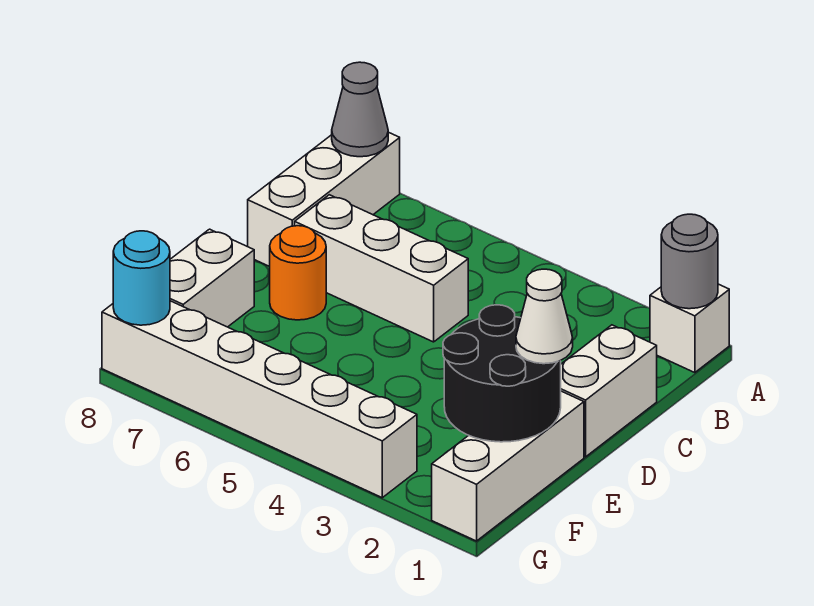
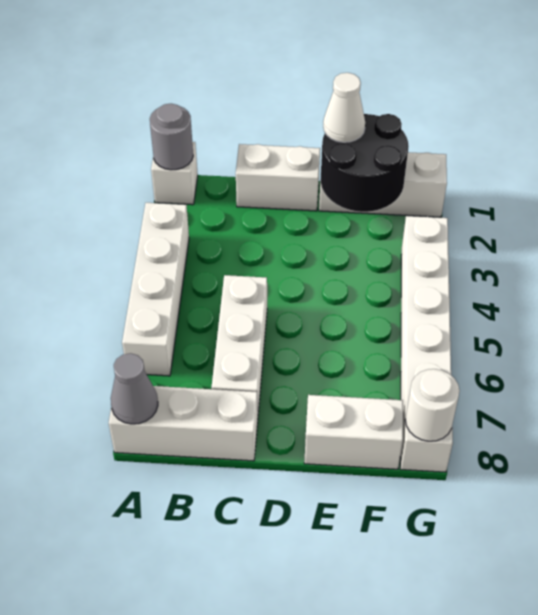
none -> white 1x4 brick [122,203,189,376]
orange 1x1 round brick [270,226,326,320] -> none
cyan 1x1 round brick [113,231,170,325] -> white 1x1 round brick [405,369,460,441]

